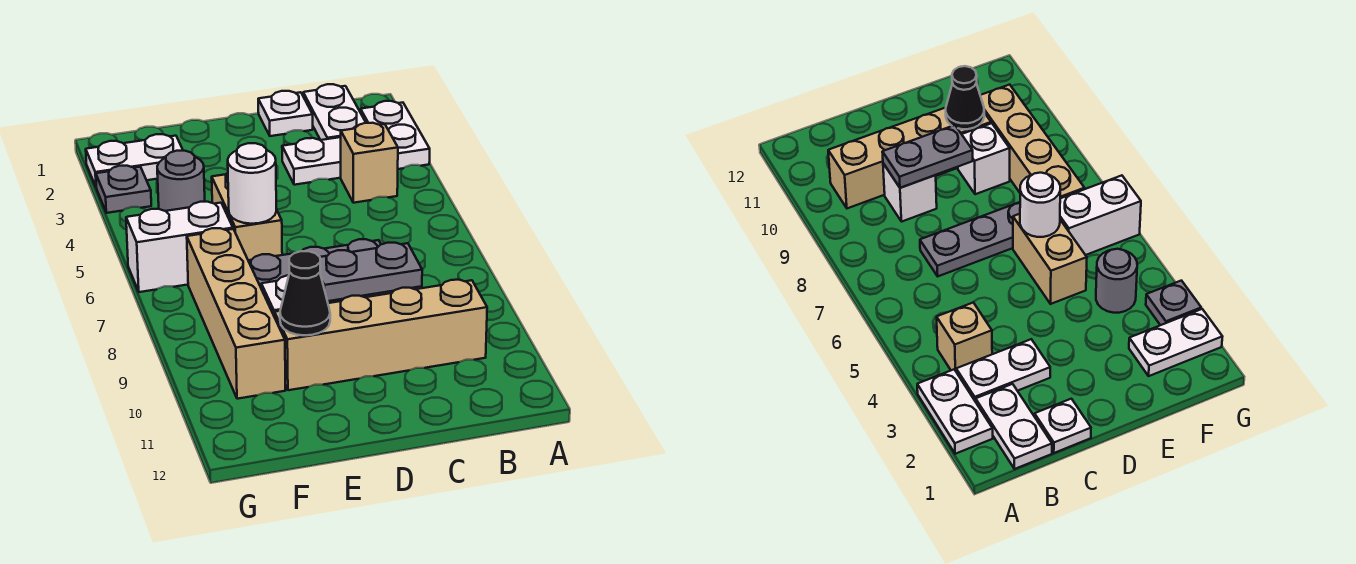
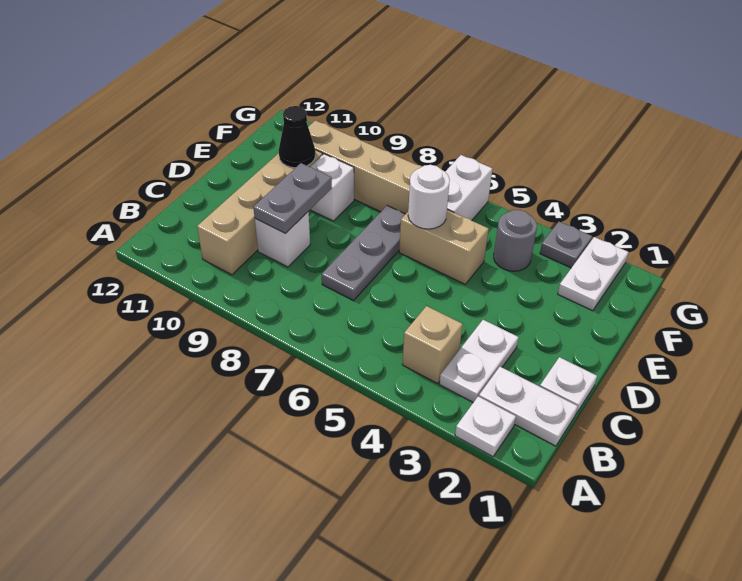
white 1x2 plate [361,101,430,169] -> white 1x1 plate [455,396,516,457]

